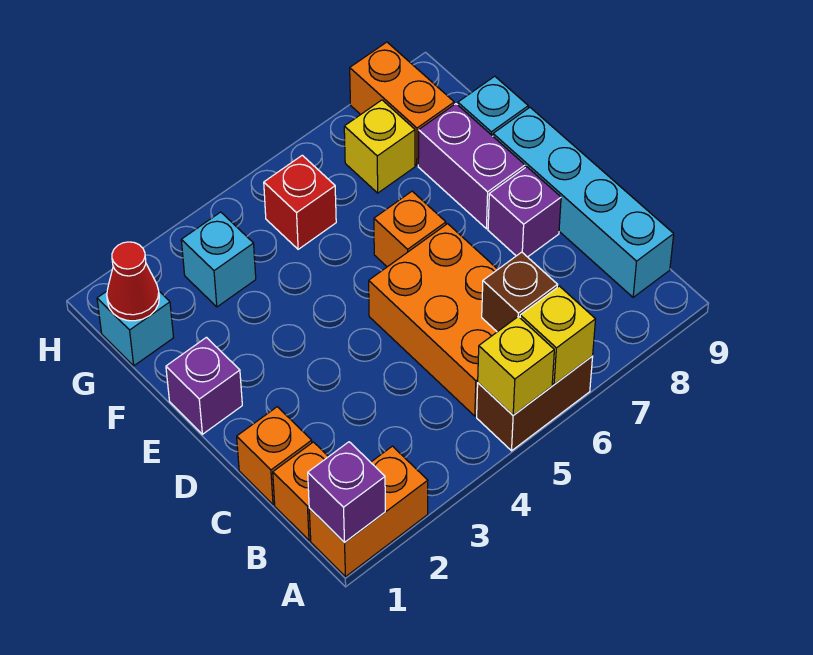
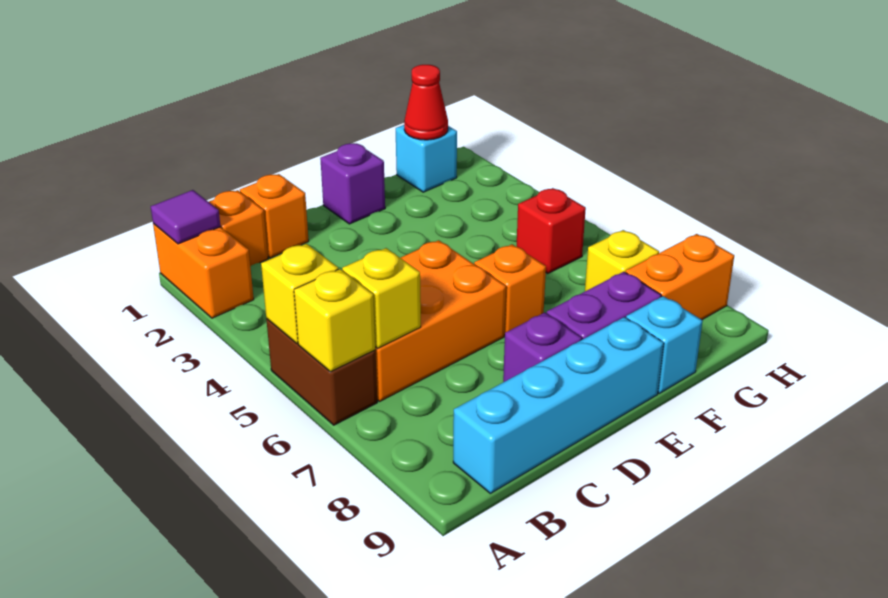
purple 1x1 brick [308,442,385,543] -> purple 1x1 tile [151,190,221,244]
brown 1x1 brick [482,252,557,332] -> yellow 1x1 brick [342,248,421,349]
cyan 1x1 brick [181,212,256,307] -> none

